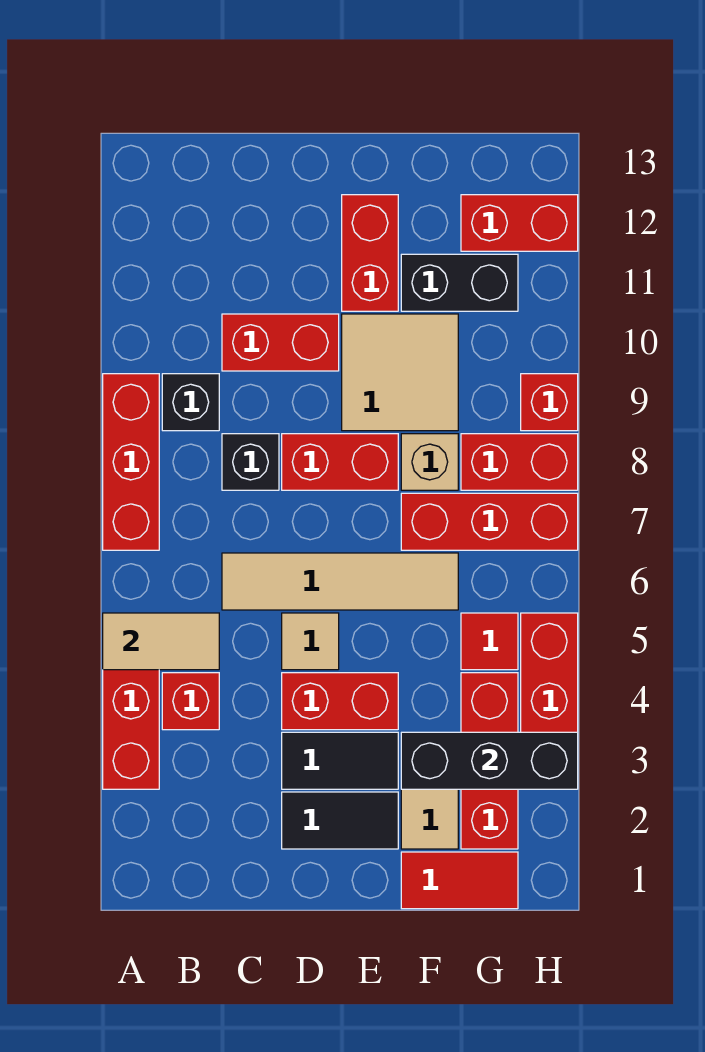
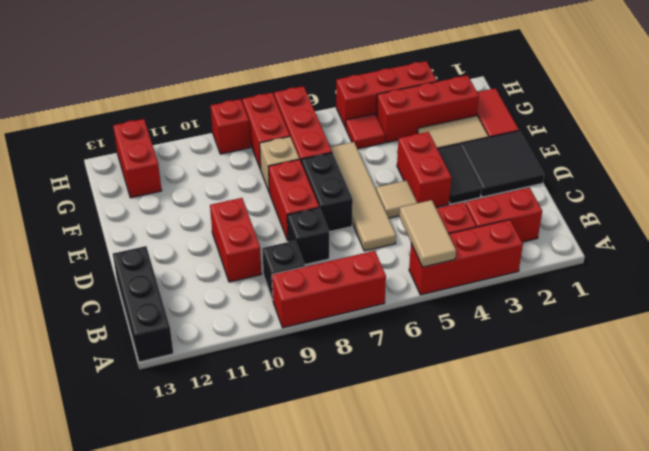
black 1x2 tile [282,792,398,849] -> black 2x2 tile [460,131,544,197]
tan 2x2 tile [342,314,458,431] -> none
red 1x2 brick [342,195,398,311] -> red 1x2 brick moved to [466,188,542,242]
black 1x3 brick [401,732,578,789] -> black 1x3 brick moved to [113,246,173,362]
black 1x2 brick [401,254,518,311] -> black 1x2 brick moved to [301,153,353,232]

